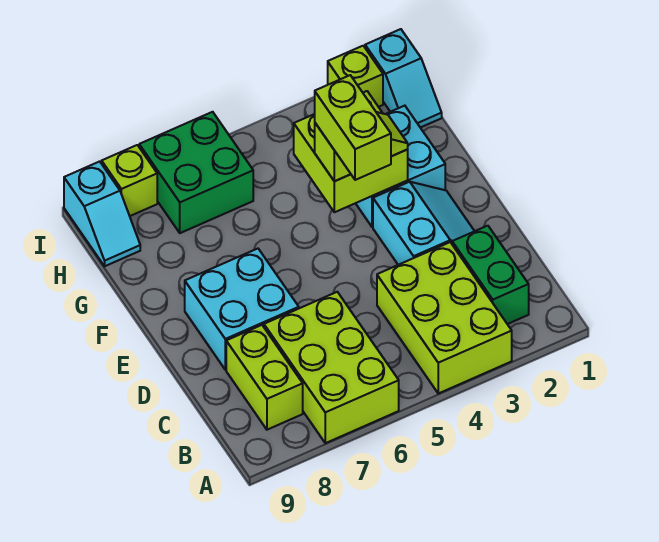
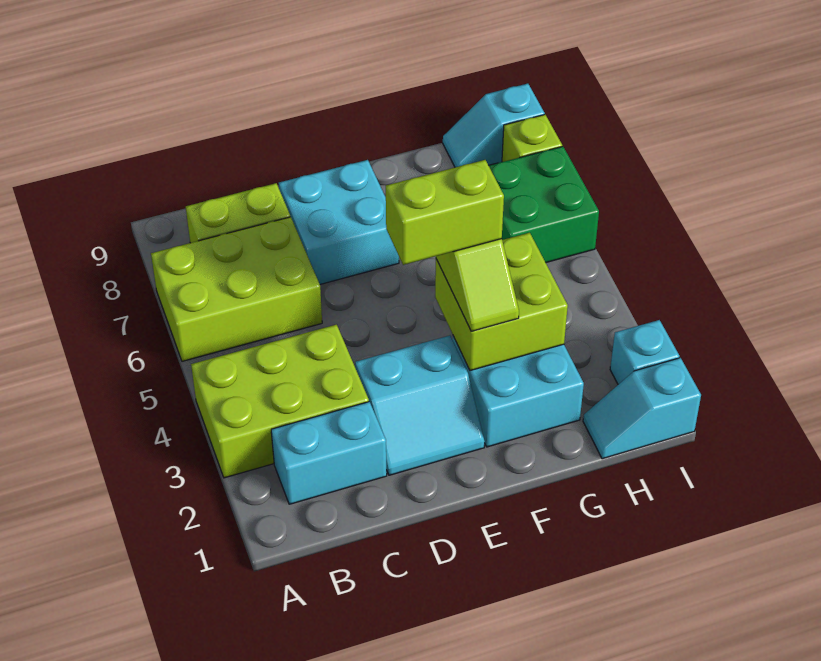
green 1x2 brick [452,226,529,324] -> cyan 1x2 brick [271,402,387,504]
lime 1x1 brick [328,46,383,107] -> cyan 1x1 brick [610,320,679,385]

